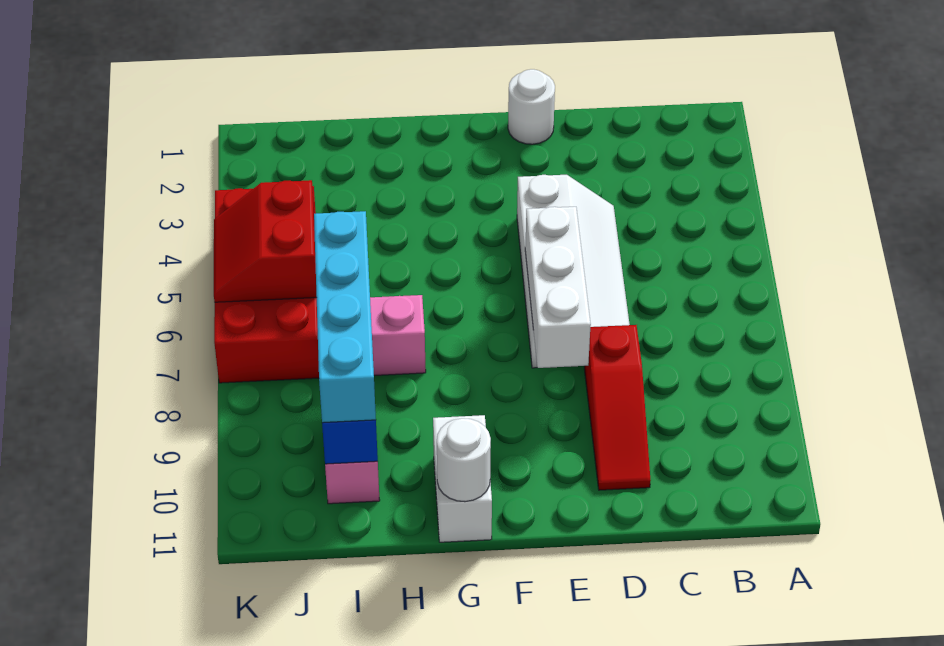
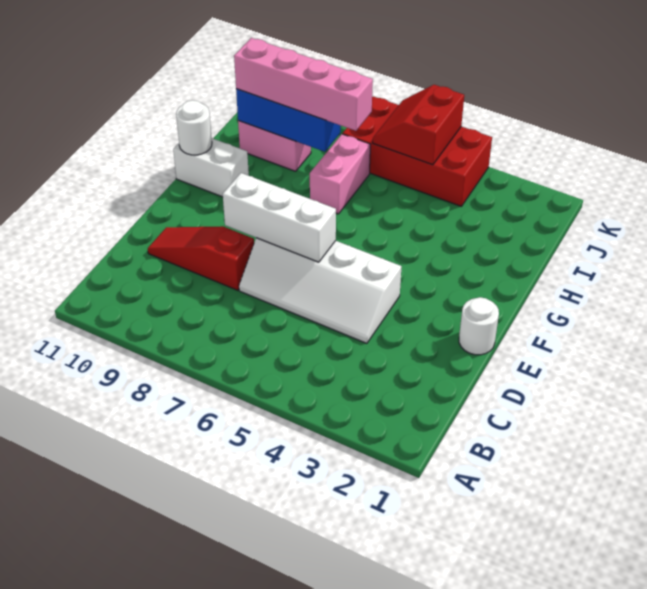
cyan 1x4 brick [314,211,376,423] -> pink 1x4 brick [234,38,373,131]
red 2x2 slope [214,180,317,302] -> red 2x2 slope turned to [373,85,464,165]

